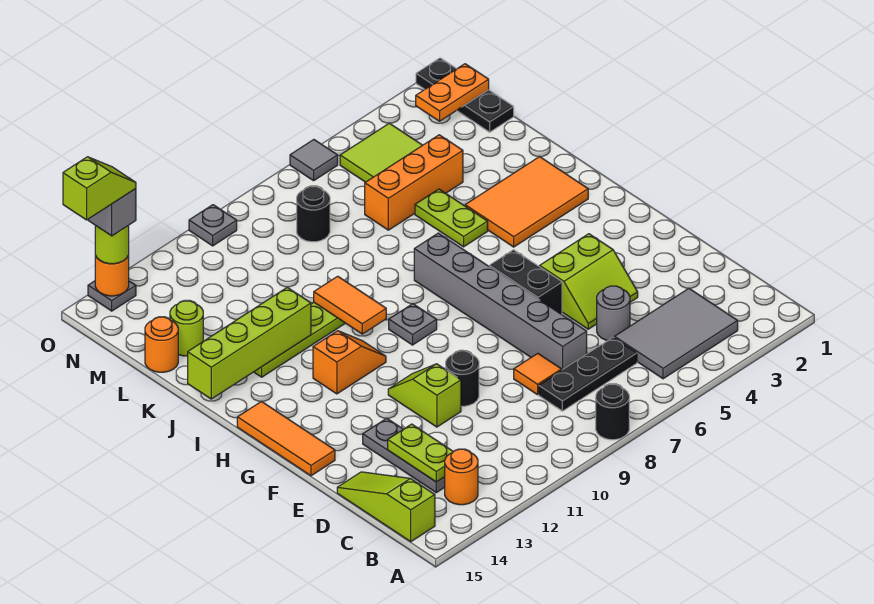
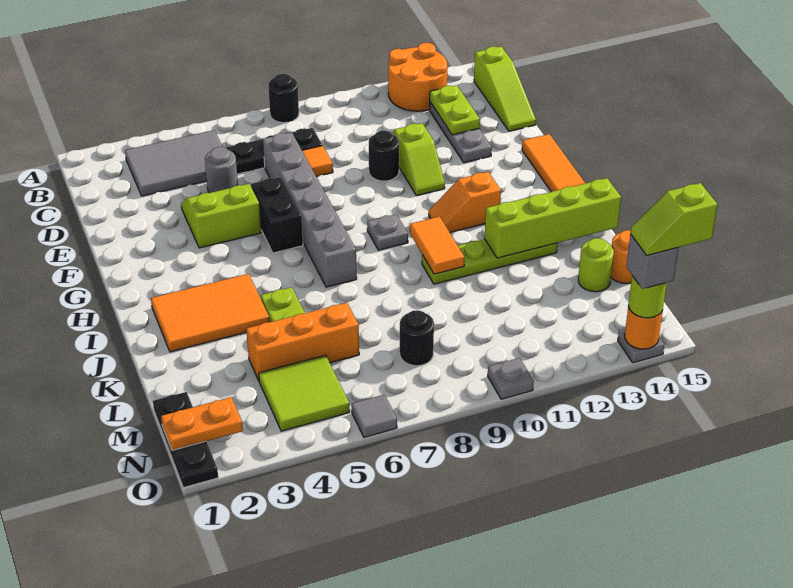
orange 1x1 round brick [445,449,478,505] -> orange 2x2 round brick [388,43,447,111]

